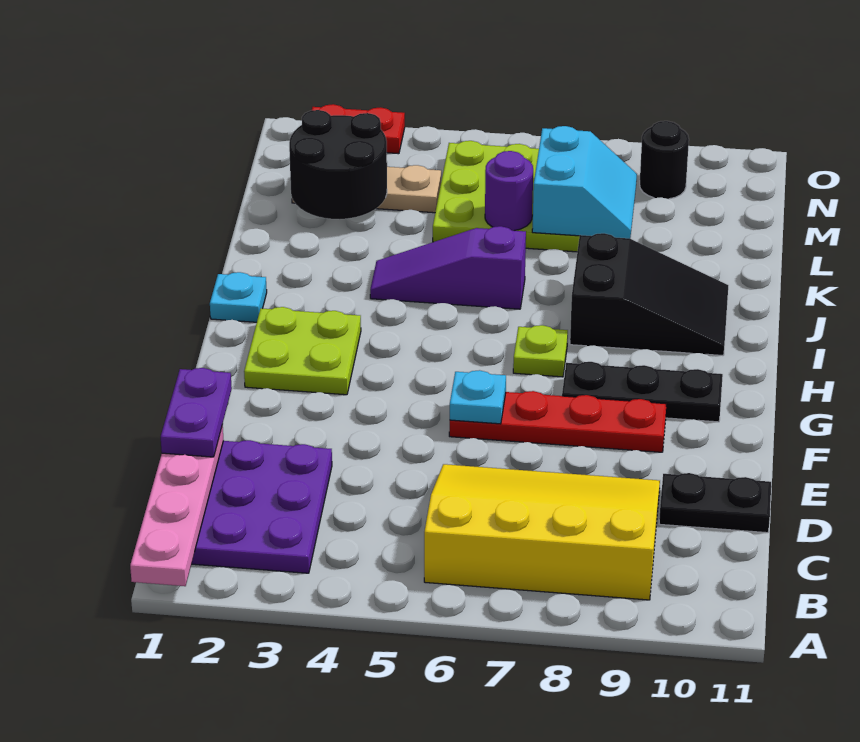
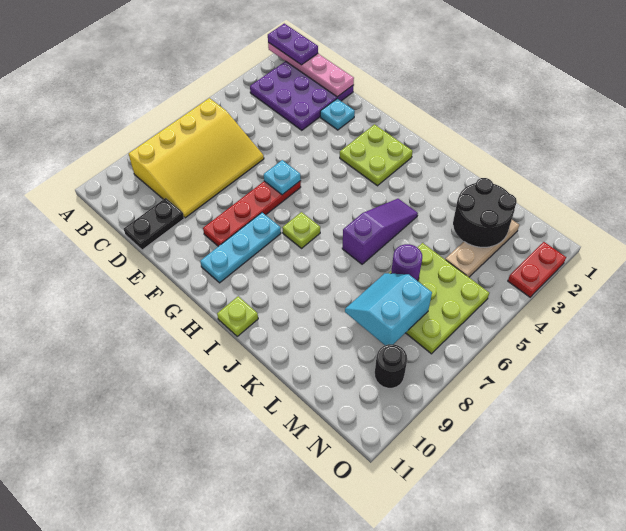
purple 1x2 plate [161,368,232,457] -> purple 1x2 plate moved to [268,24,318,65]
black 1x3 plate [562,362,723,422] -> cyan 1x3 plate [200,213,281,283]
cyan 1x1 plate [210,272,267,322] -> cyan 1x1 plate moved to [320,99,355,130]
black 2x3 slope [570,233,728,356] -> none
none -> lime 1x1 plate [217,296,258,336]
cyan 2x2 slope [532,126,637,238] -> cyan 2x2 slope turned to [345,273,432,345]

